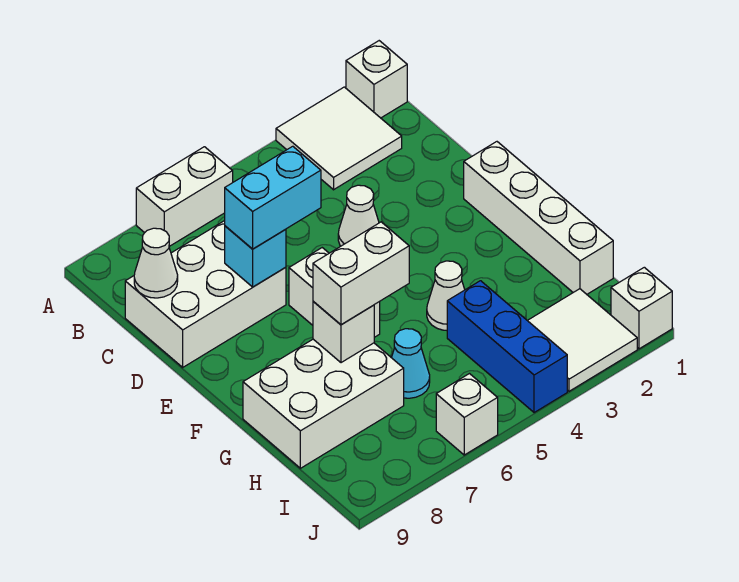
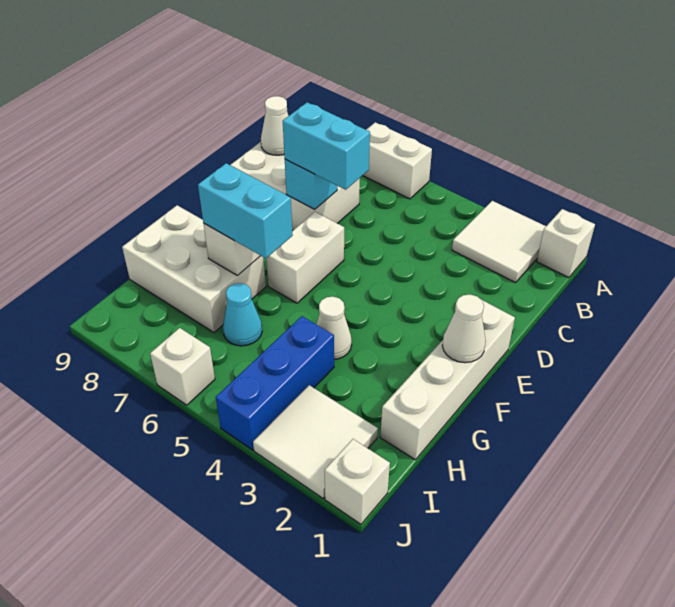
white 1x1 cone [338,185,379,246] -> white 1x1 cone moved to [442,295,486,363]
white 1x2 brick [313,222,409,325] -> cyan 1x2 brick [198,163,293,258]

